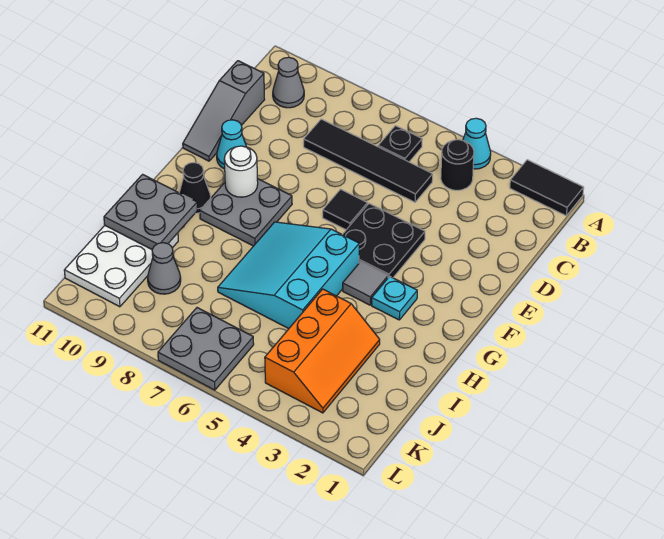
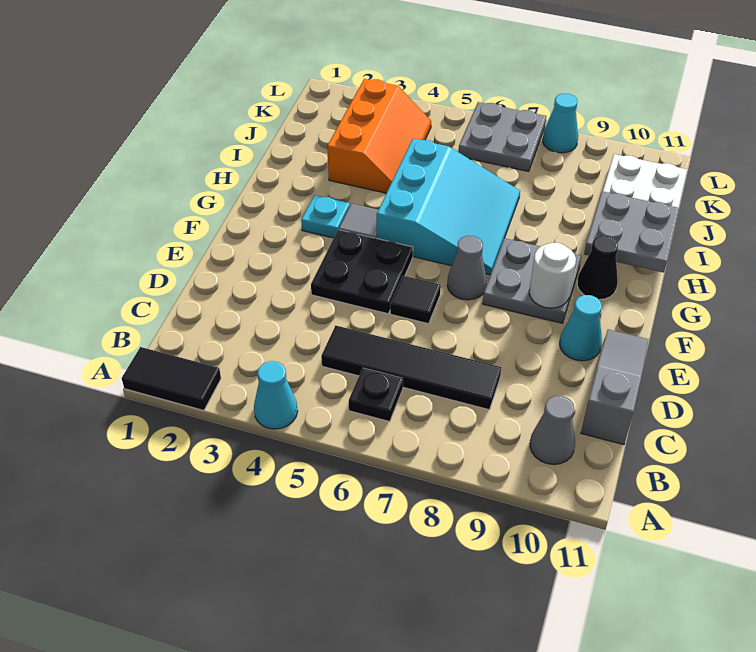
black 1x1 round brick [441,140,474,190] -> none
orange 2x3 slope [265,289,380,413] -> orange 2x3 slope turned to [327,79,431,193]
grey 1x1 cone [148,243,181,294] -> grey 1x1 cone moved to [447,236,487,300]
none -> cyan 1x1 cone [543,94,578,153]

